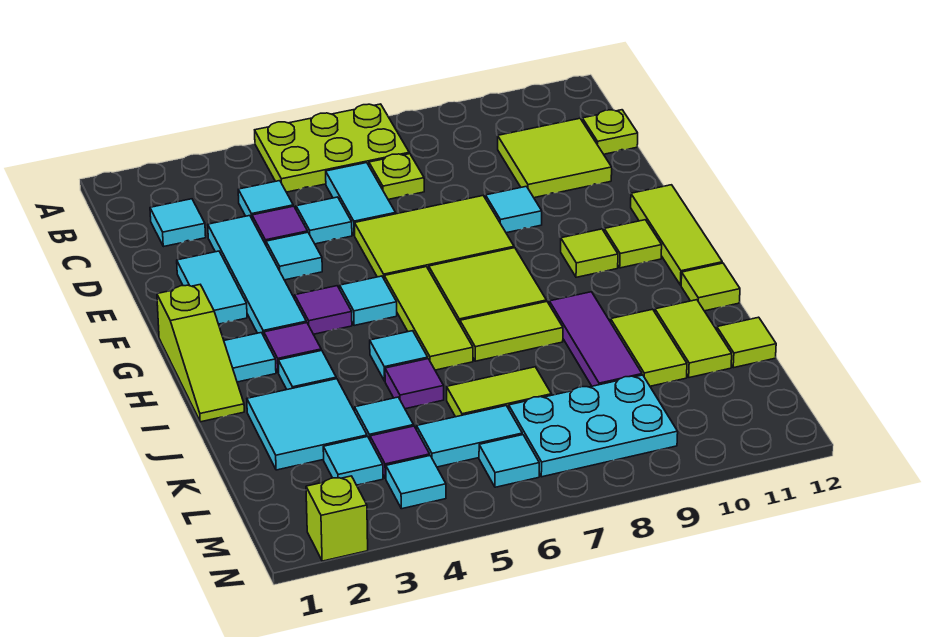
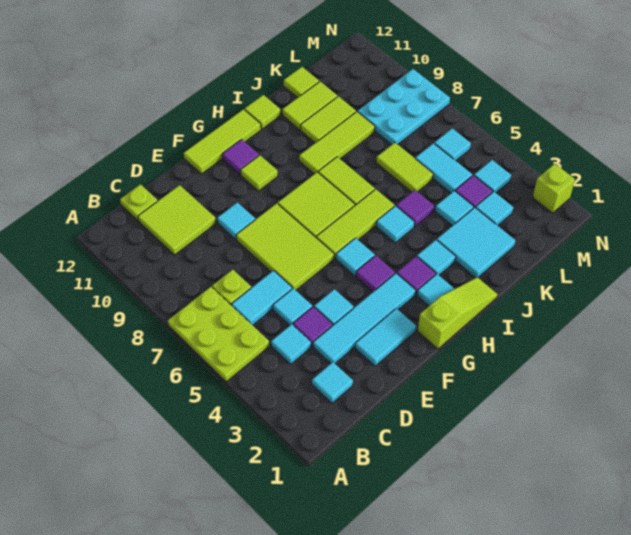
lime 1x1 tile [604,220,662,268] -> purple 1x1 tile [222,140,259,175]
purple 1x3 tile [549,292,642,386] -> lime 1x3 tile [299,112,375,174]
cyan 2x3 plate [509,375,678,477] -> cyan 2x3 plate turned to [358,69,450,145]

